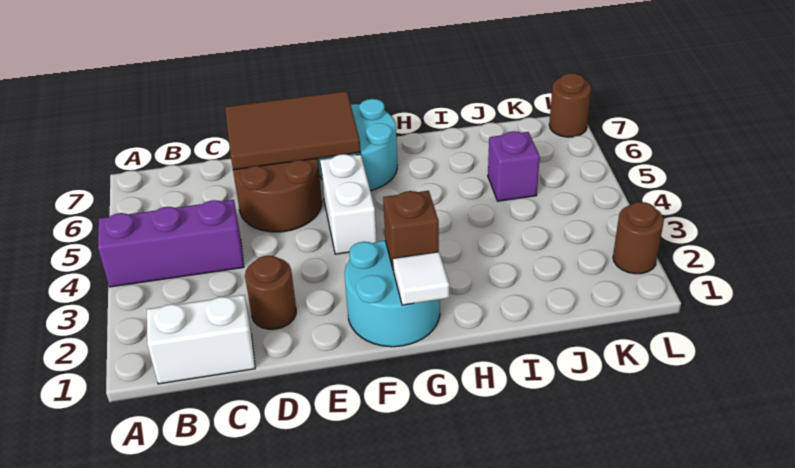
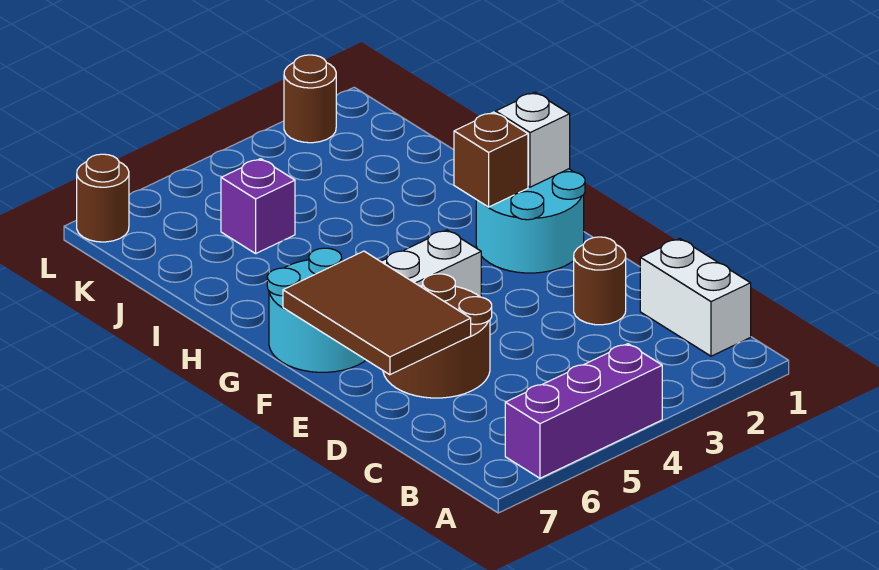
purple 1x3 brick [98,200,244,287] -> purple 1x3 brick turned to [505,344,662,478]
white 1x1 tile [393,252,449,305] -> white 1x1 brick [496,92,570,187]

